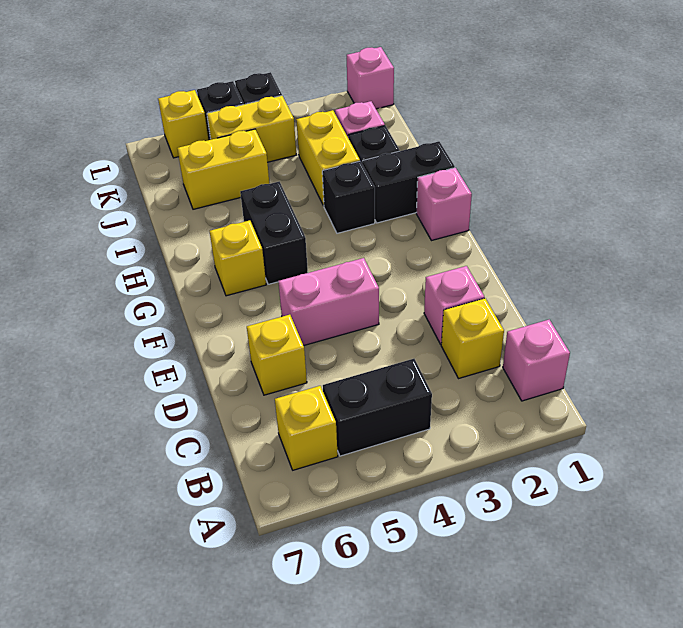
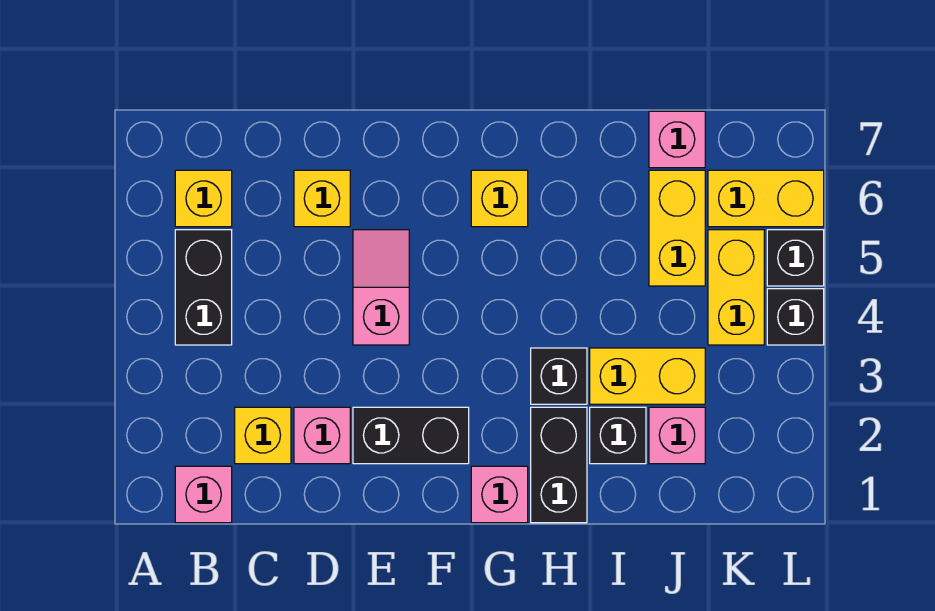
pink 1x2 brick [278,258,379,346] -> pink 1x2 slope [353,230,409,345]
black 1x2 brick [240,182,308,284] -> black 1x2 brick moved to [353,407,469,464]
pink 1x1 brick [347,47,394,109] -> pink 1x1 brick moved to [649,111,705,168]
yellow 1x1 brick [158,90,208,158] -> yellow 1x2 brick [708,170,824,227]

